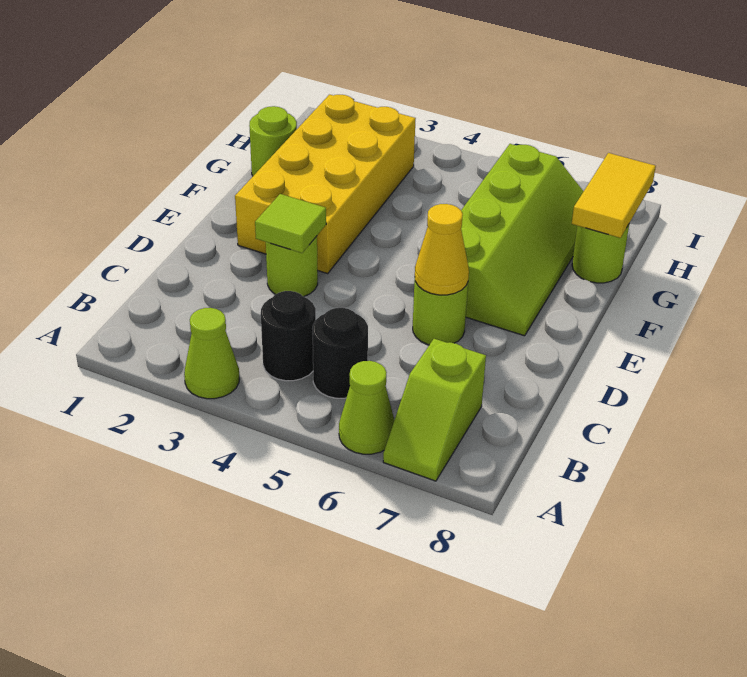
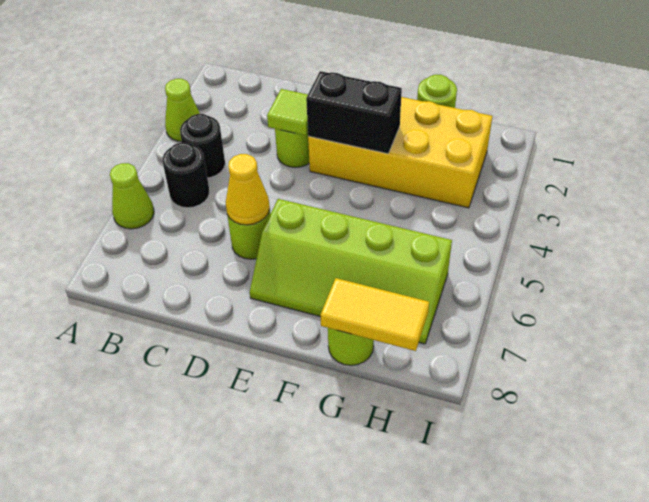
lime 1x2 slope [383,339,486,481] -> none
none -> black 1x2 brick [306,71,402,154]

